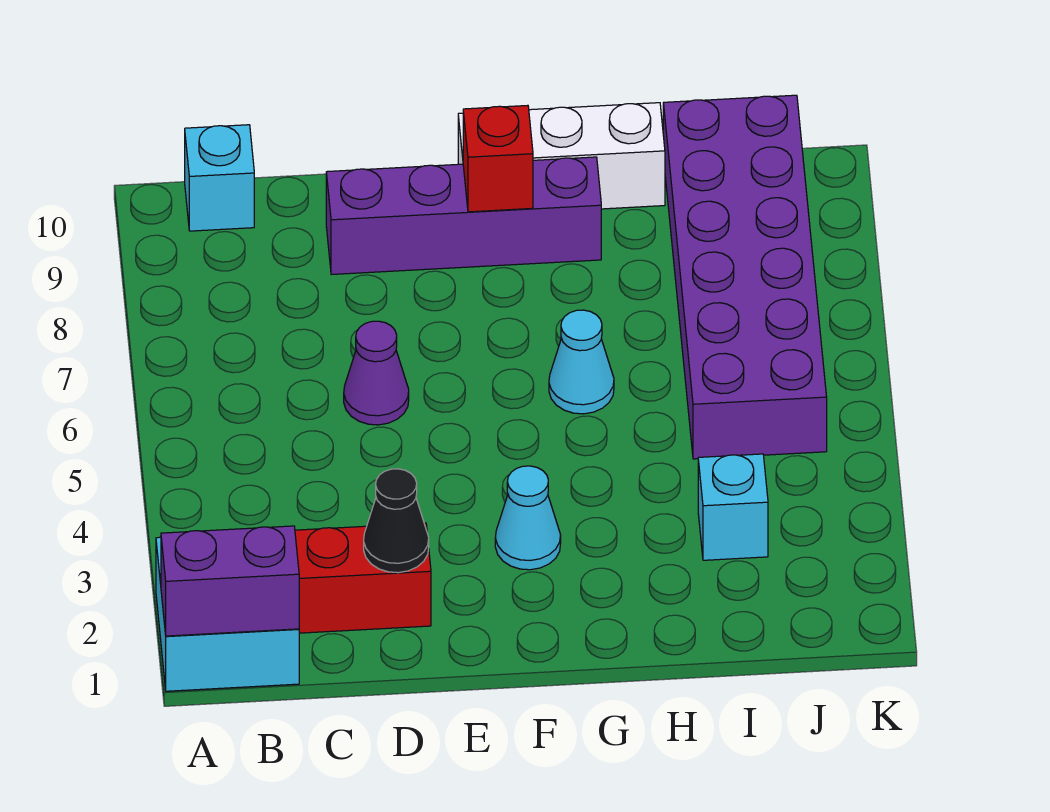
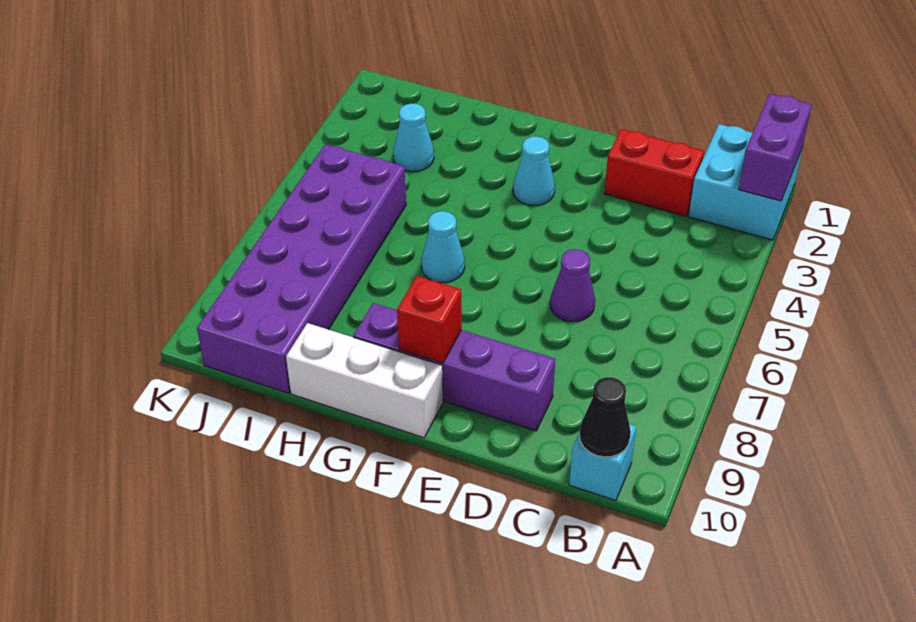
purple 1x2 brick [161,526,299,636] -> purple 1x2 brick turned to [739,94,812,201]
black 1x1 cone [364,469,429,573] -> black 1x1 cone moved to [579,377,631,457]
cyan 1x1 brick [698,454,768,560] -> cyan 1x1 cone [393,104,434,172]

